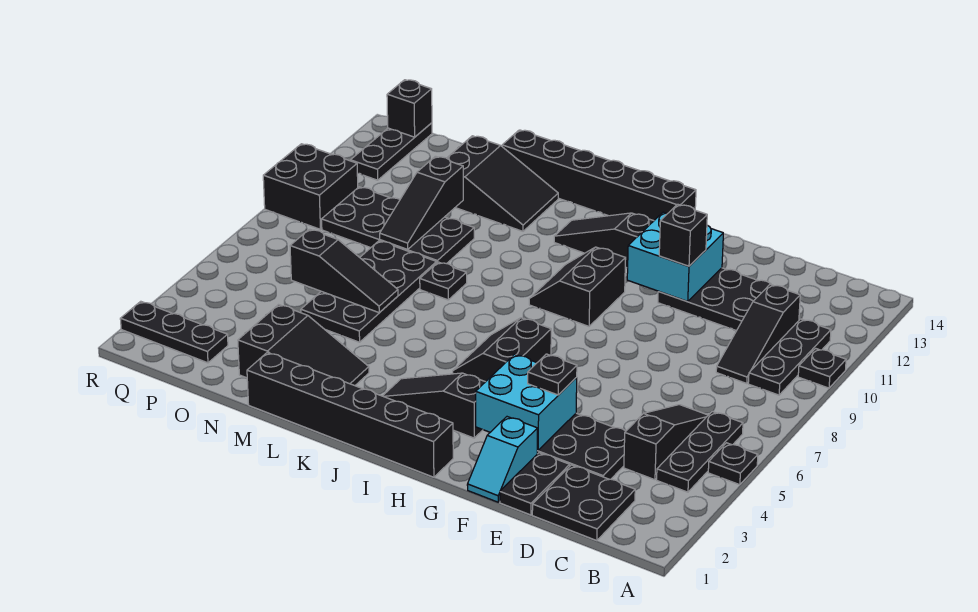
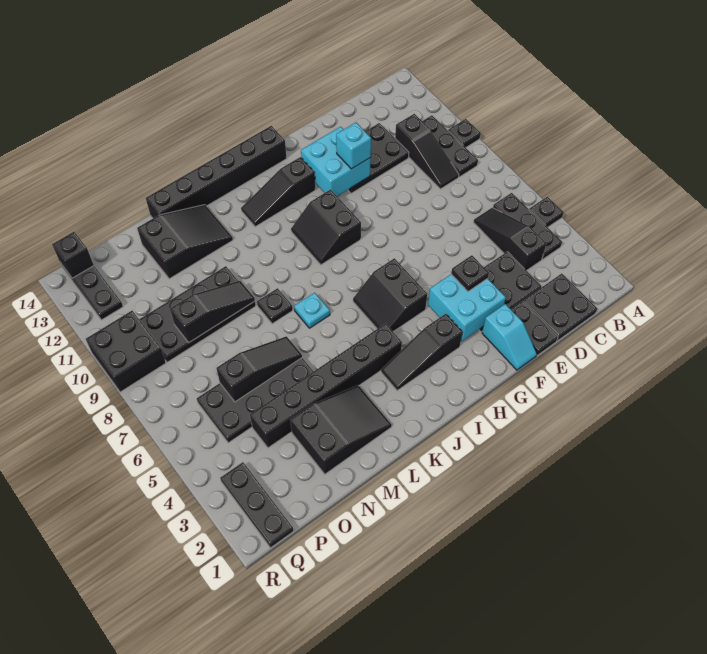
black 1x1 brick [659,204,707,266] -> cyan 1x1 brick [336,123,371,169]
black 1x6 brick [247,352,453,477] -> black 1x6 brick moved to [250,324,402,448]
none -> cyan 1x1 plate [294,293,330,328]
black 2x4 plate [301,241,437,342] -> black 2x4 plate turned to [197,358,314,443]
black 1x3 slope [380,156,463,249] -> black 1x3 slope turned to [170,281,255,342]
black 1x3 plate [120,301,228,363] -> black 1x3 plate turned to [220,462,294,548]

